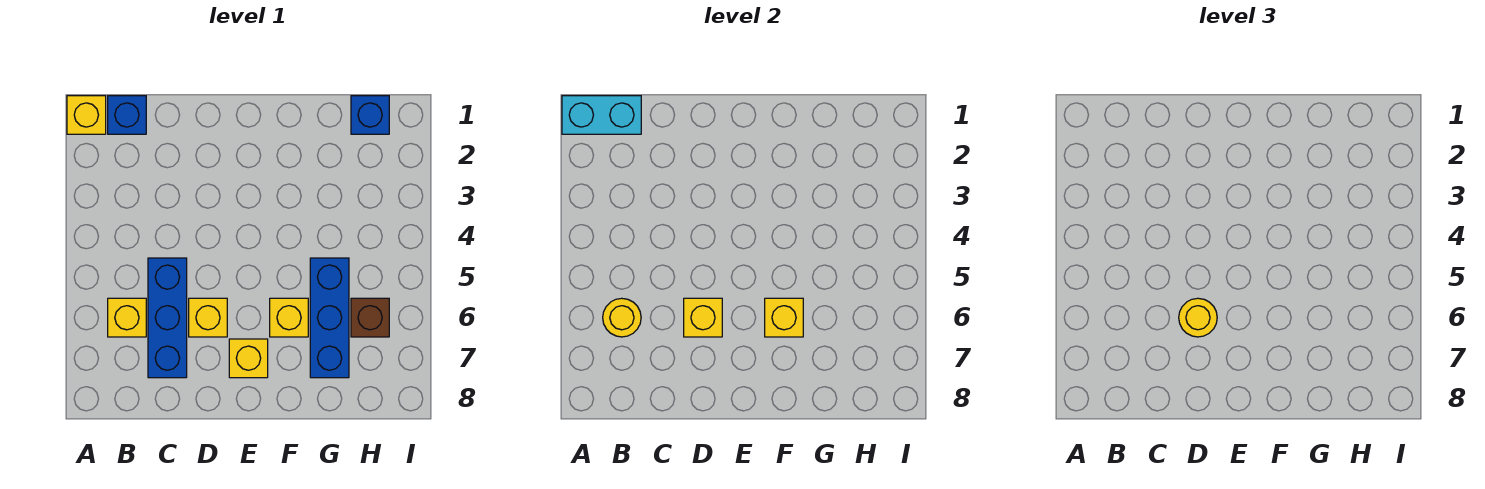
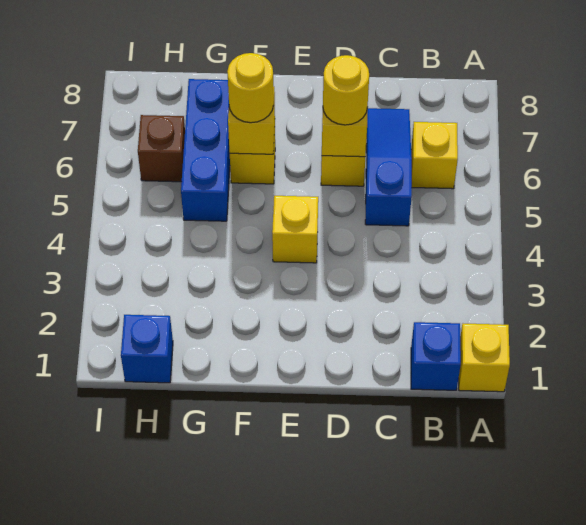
cyan 1x2 brick [562,96,641,134] -> none
yellow 1x1 round brick [603,298,641,337] -> yellow 1x1 round brick moved to [227,53,274,123]
blue 1x3 brick [148,258,187,378] -> blue 1x3 slope [365,108,412,226]
yellow 1x1 brick [229,339,268,378] -> yellow 1x1 brick moved to [272,196,318,263]

